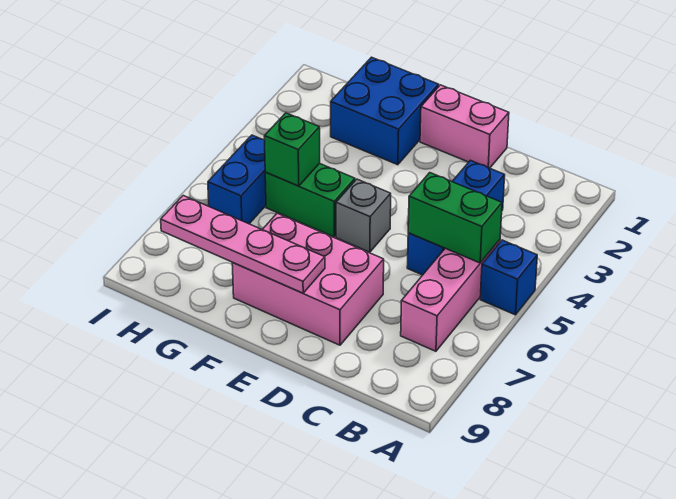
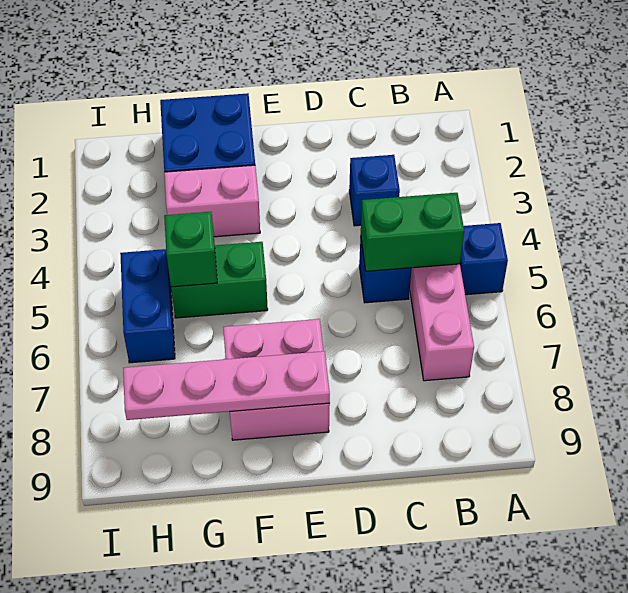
pink 1x2 brick [420,85,509,168] -> pink 1x2 brick moved to [164,165,260,237]
pink 2x3 brick [232,213,384,345] -> pink 2x2 brick [223,319,330,440]
grey 1x1 brick [336,179,391,252] -> none

